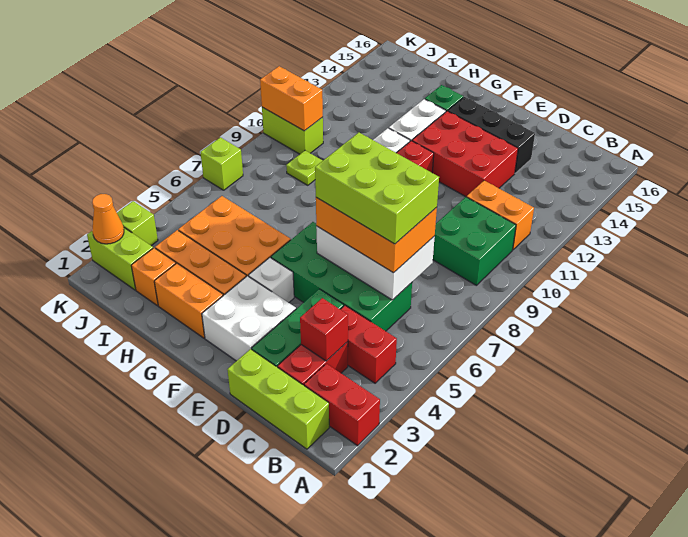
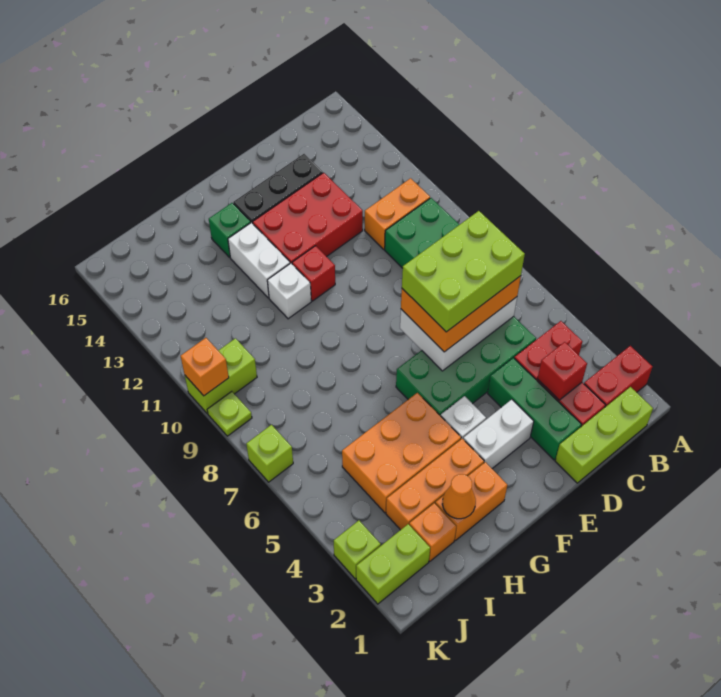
white 2x2 brick [202,276,296,361] -> white 1x2 brick [463,400,534,468]
lime 1x1 plate [286,151,323,185] -> lime 1x1 plate moved to [207,391,252,436]
orange 1x2 brick [260,66,323,131] -> orange 1x1 brick [181,338,229,396]
orange 1x1 cone [92,194,124,244] -> orange 1x1 cone moved to [442,474,476,519]

